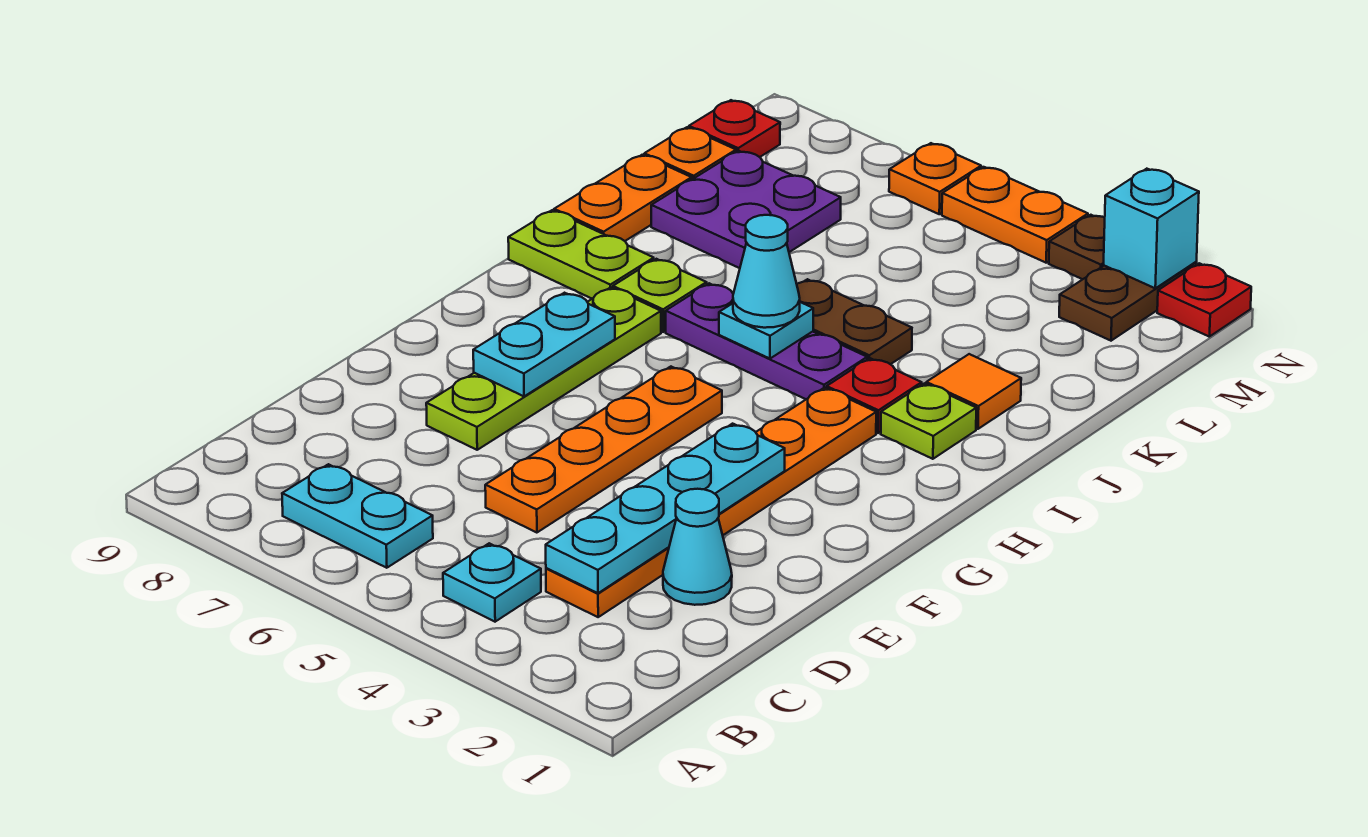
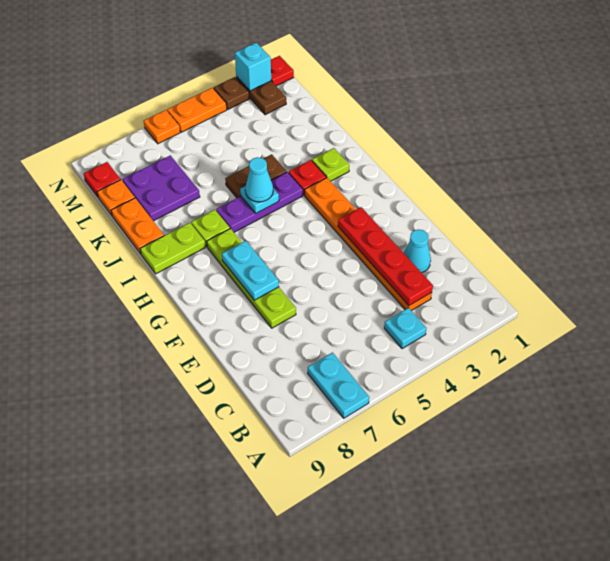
cyan 1x2 plate [282,464,433,568] -> cyan 1x2 plate turned to [308,353,369,418]
cyan 1x4 plate [546,424,785,593] -> red 1x4 plate [338,207,433,306]
orange 1x4 plate [485,367,722,533] -> none
orange 1x1 tile [926,354,1021,429] -> none

